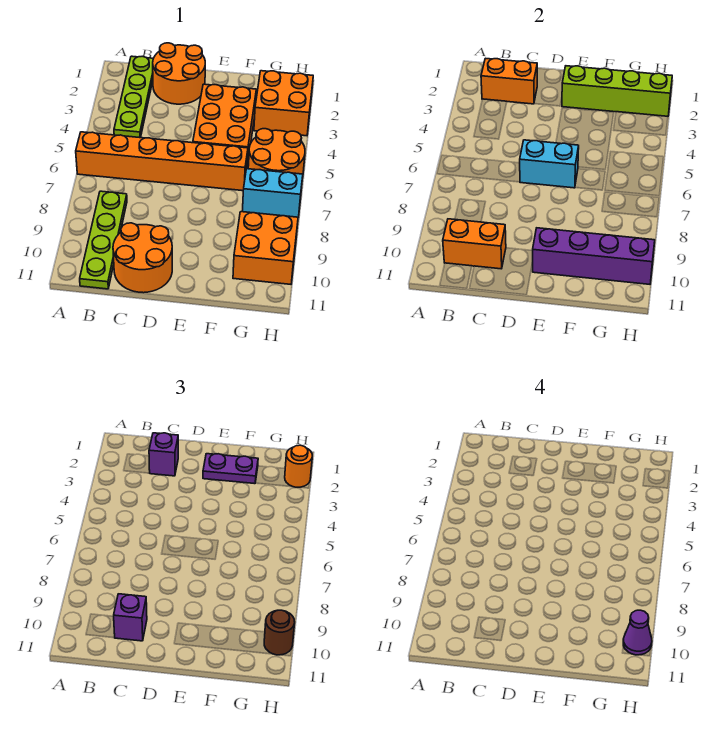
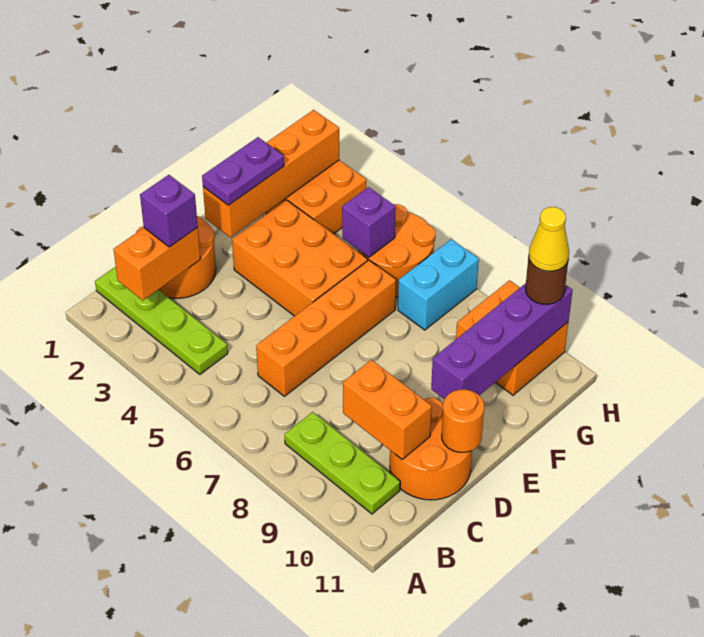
orange 1x6 brick [76,132,248,191] -> orange 1x4 brick [256,260,396,396]
lime 1x4 plate [80,191,127,289] -> lime 1x3 plate [285,412,400,514]
orange 1x2 brick [443,219,506,269] -> orange 1x2 brick turned to [343,360,432,460]
purple 1x1 brick [114,594,147,641] -> purple 1x1 brick moved to [342,187,396,257]
cyan 1x2 brick [520,140,579,188] -> none
lime 1x4 brick [562,66,672,116] -> orange 1x4 brick [203,110,339,237]
orange 1x1 round brick [285,445,312,487] -> orange 1x1 round brick moved to [442,389,484,452]
purple 1x1 cone [623,610,652,655] -> yellow 1x1 cone [529,207,569,271]

